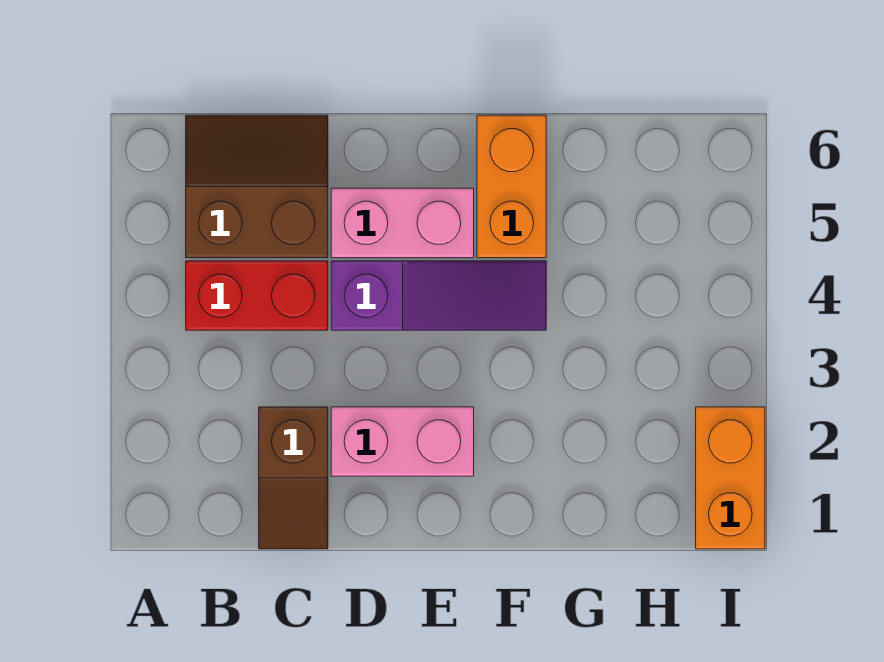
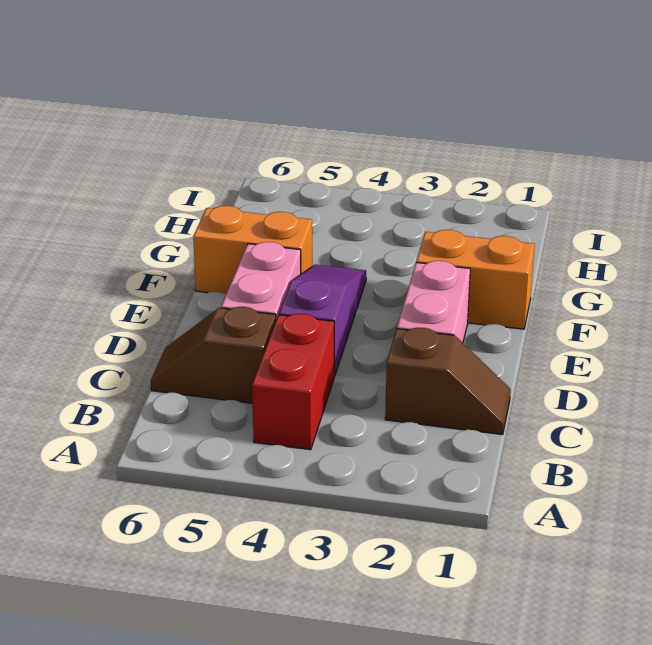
brown 2x2 slope [186,115,328,258] -> brown 1x2 slope [151,307,276,403]
orange 1x2 brick [696,407,765,549] -> orange 1x2 brick moved to [416,230,535,329]

